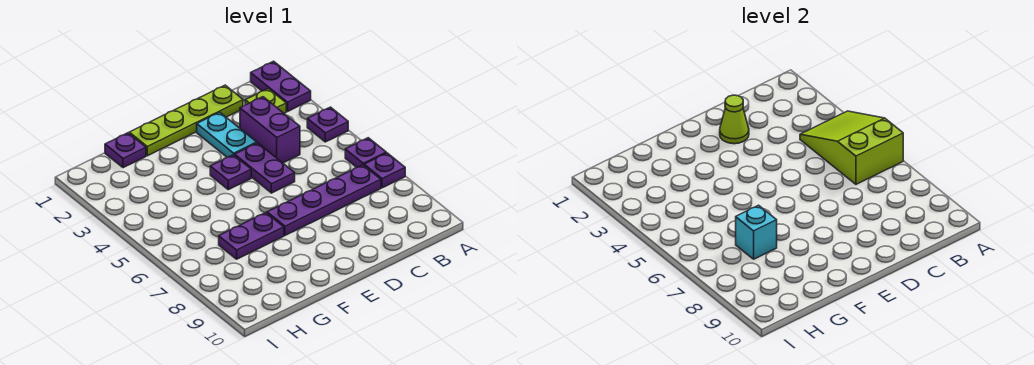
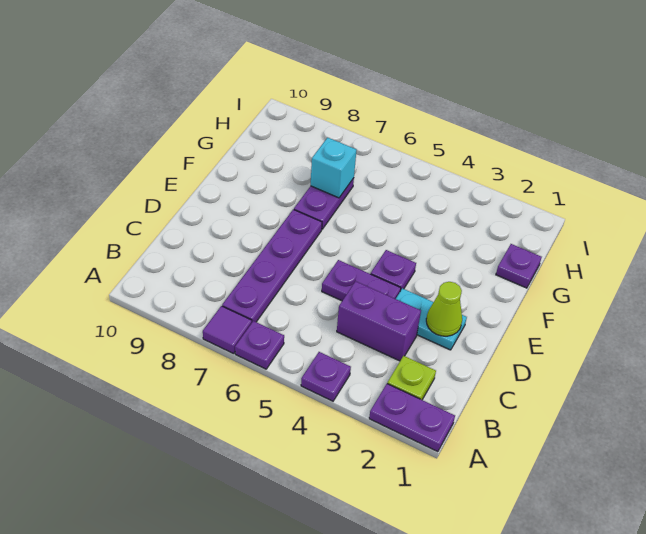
lime 2x3 slope [800,111,903,184] -> none
purple 1x1 plate [364,153,405,188] -> purple 1x1 tile [203,306,252,354]
lime 1x4 plate [129,85,243,156] -> none

